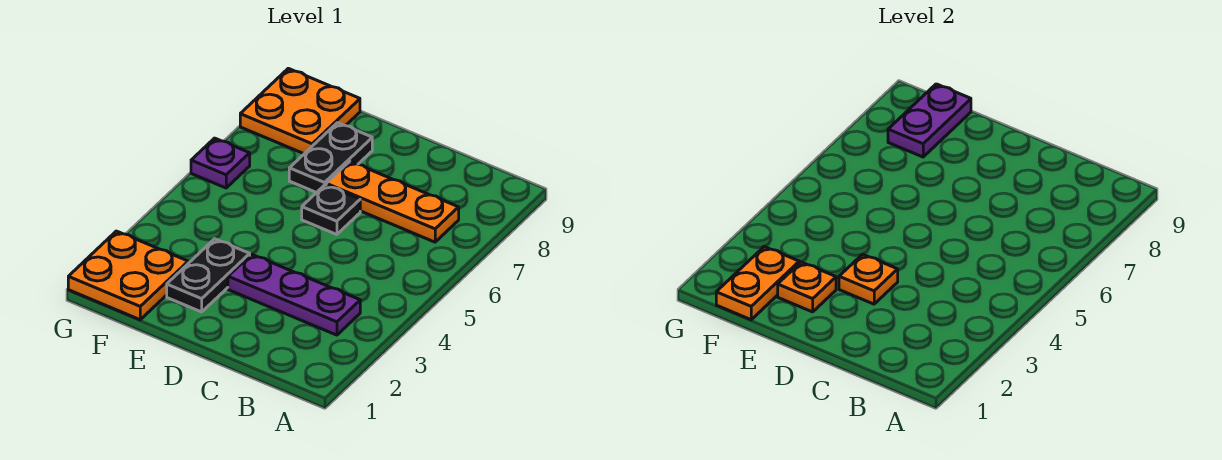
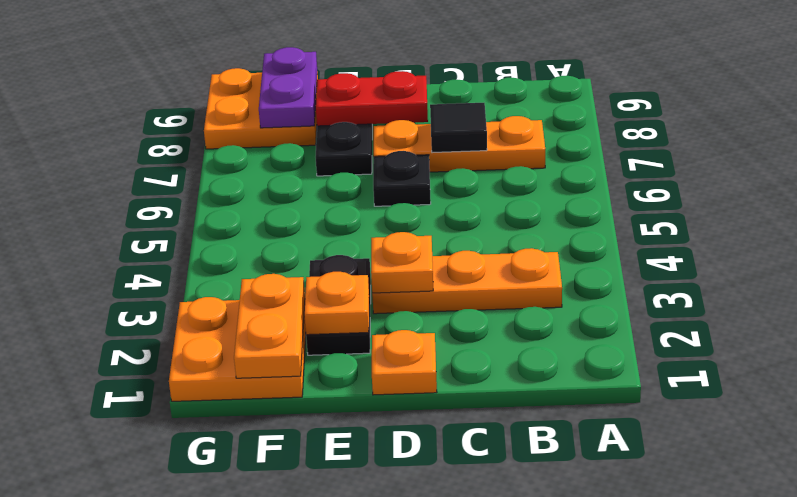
purple 1x3 plate [228,254,360,335] -> orange 1x3 plate [372,248,562,314]
none -> black 1x1 tile [430,103,487,153]
none -> orange 1x1 plate [372,330,437,395]
none -> red 1x2 plate [316,71,428,126]
purple 1x1 plate [191,138,250,188] -> none

